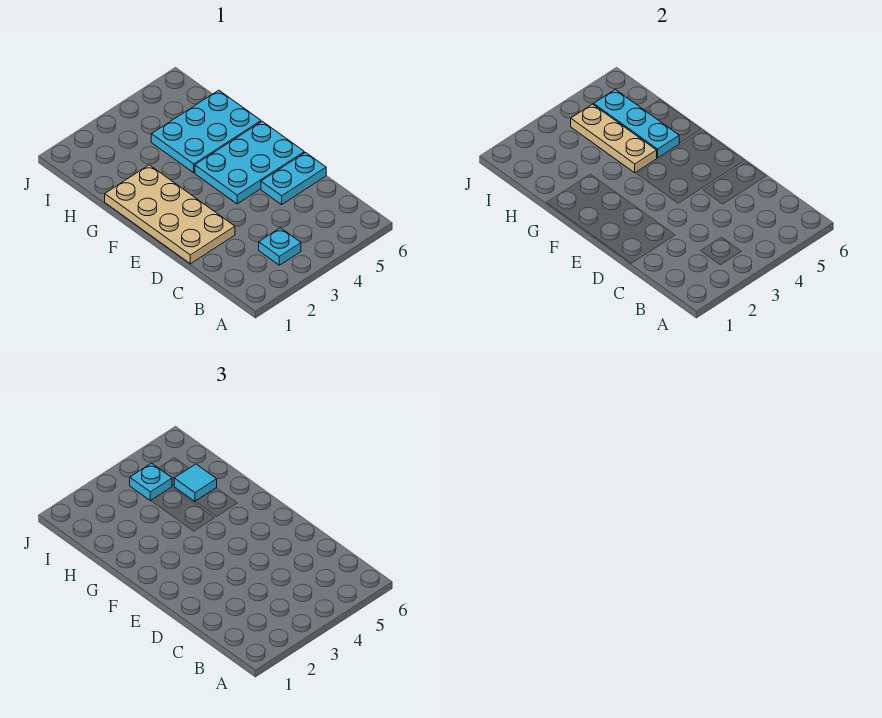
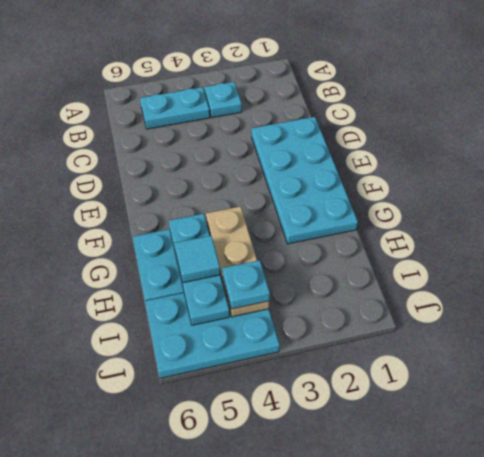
tan 2x4 plate [105,165,235,264] -> cyan 2x4 plate [252,117,358,244]
cyan 1x2 plate [261,153,326,205] -> cyan 1x2 plate moved to [140,87,210,129]
cyan 2x3 plate [195,121,304,204] -> cyan 2x3 plate moved to [145,293,280,378]

